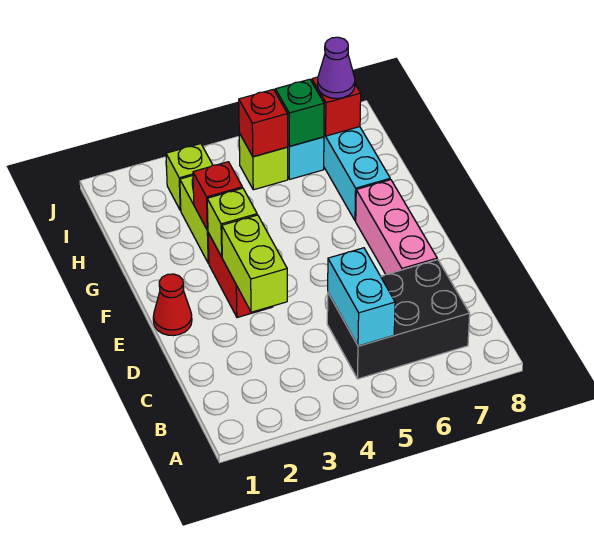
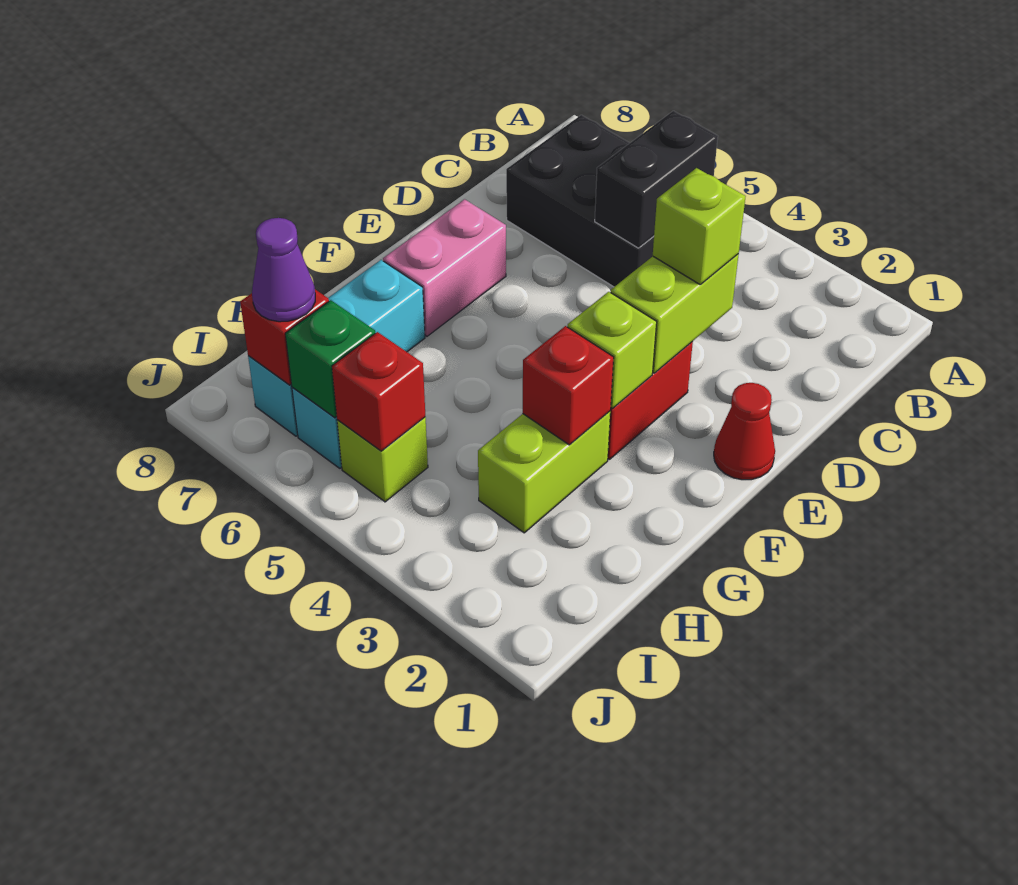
cyan 1x2 brick [328,248,395,346] -> black 1x2 brick [595,111,718,248]
pink 1x3 brick [356,180,437,274] -> pink 1x2 brick [383,199,506,336]
lime 1x1 brick [166,144,213,210] -> lime 1x1 brick moved to [653,168,746,284]

